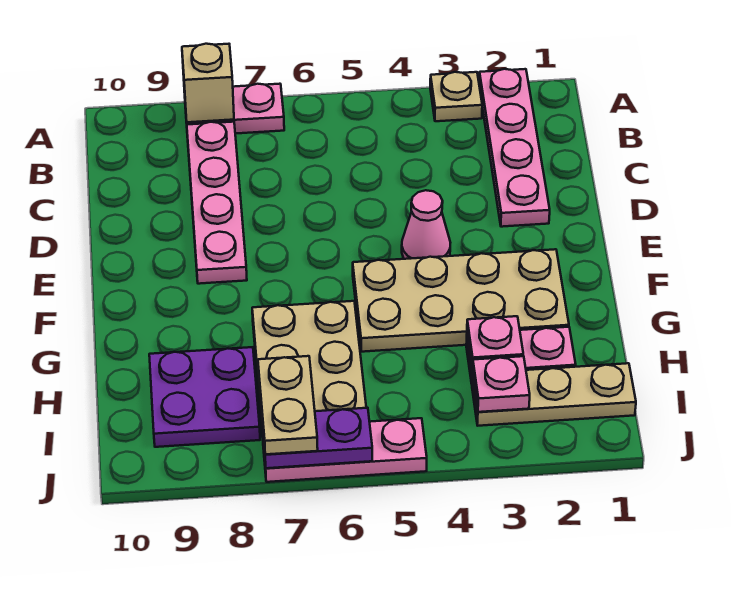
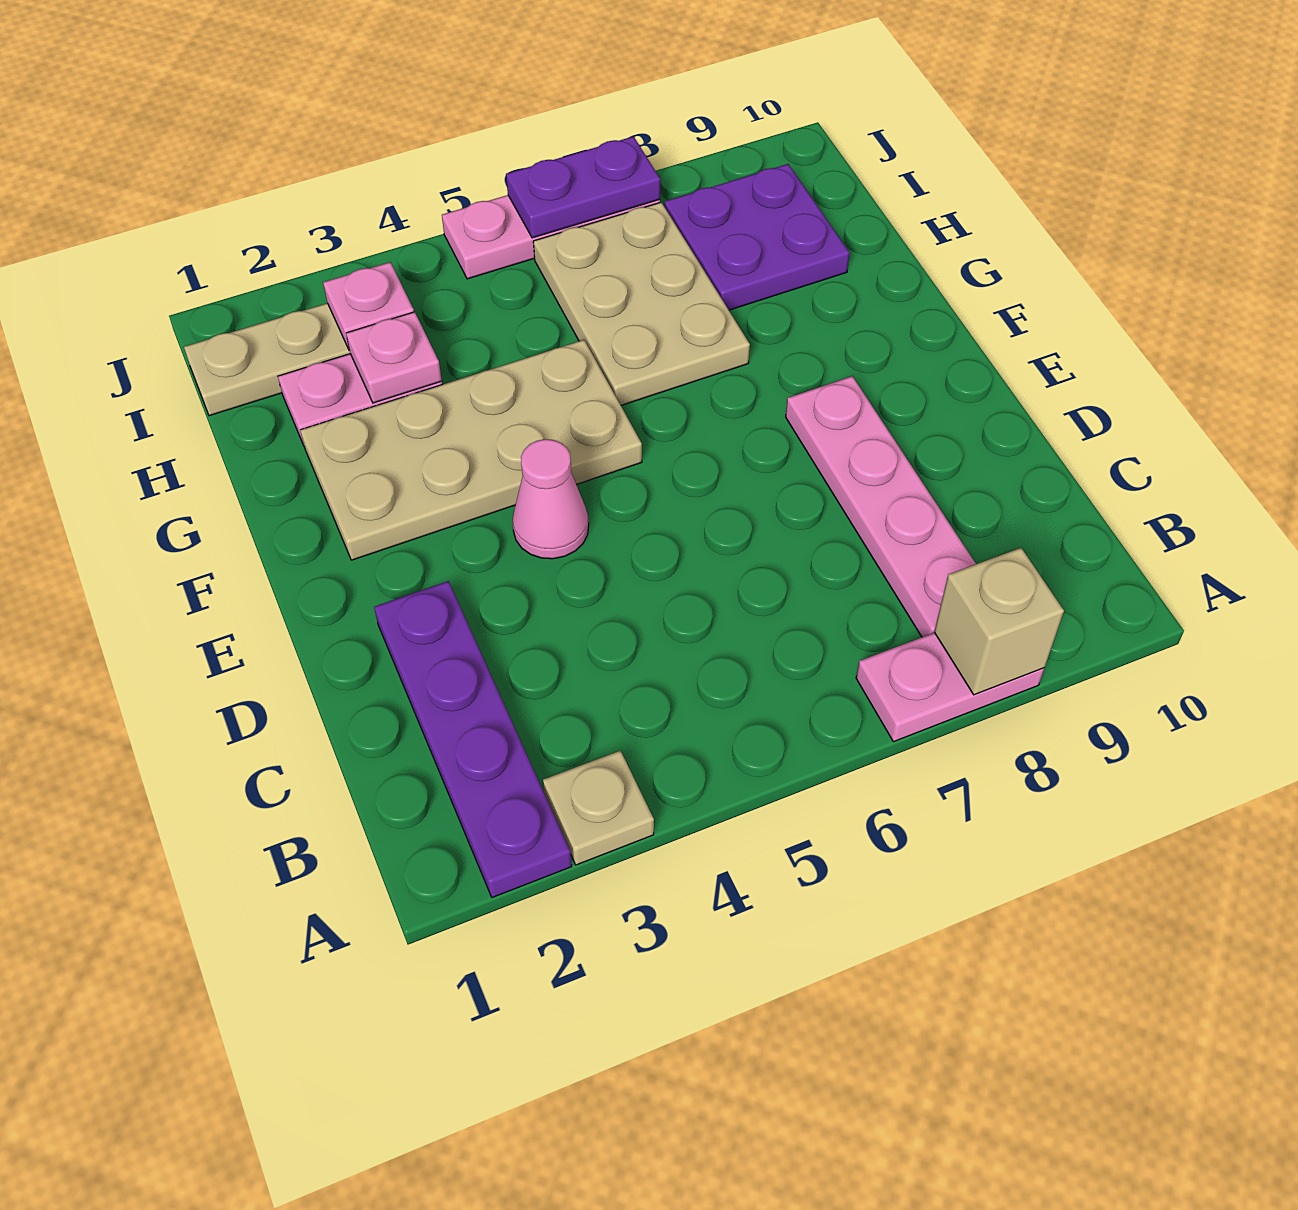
pink 1x4 plate [479,69,550,227] -> purple 1x4 plate [374,581,572,898]
tan 1x2 plate [258,356,318,454] -> none

